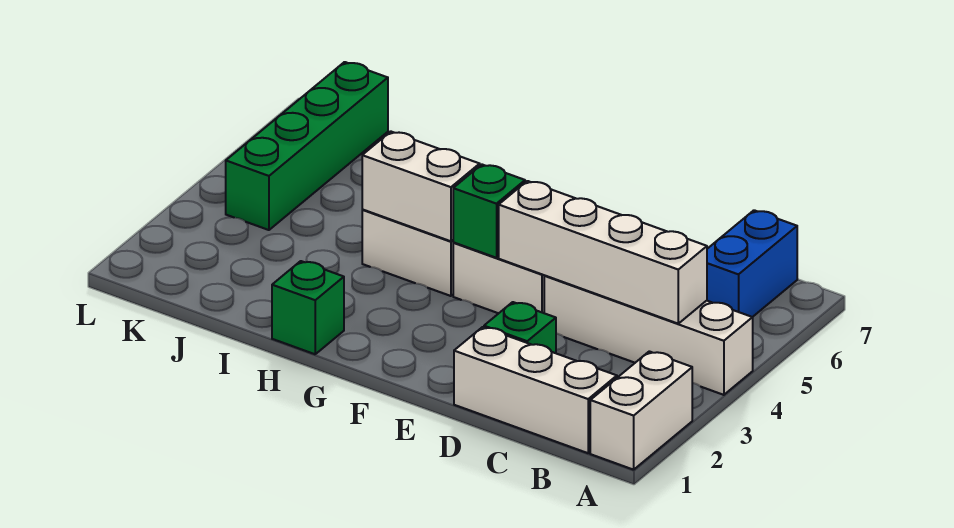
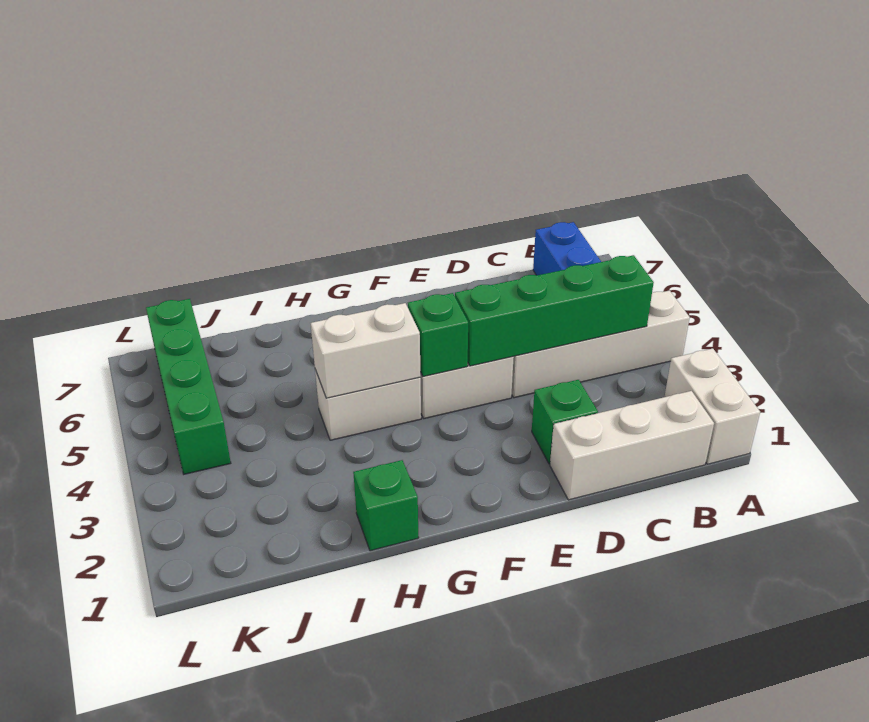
white 1x4 brick [499,181,707,324] -> green 1x4 brick [455,255,654,366]

